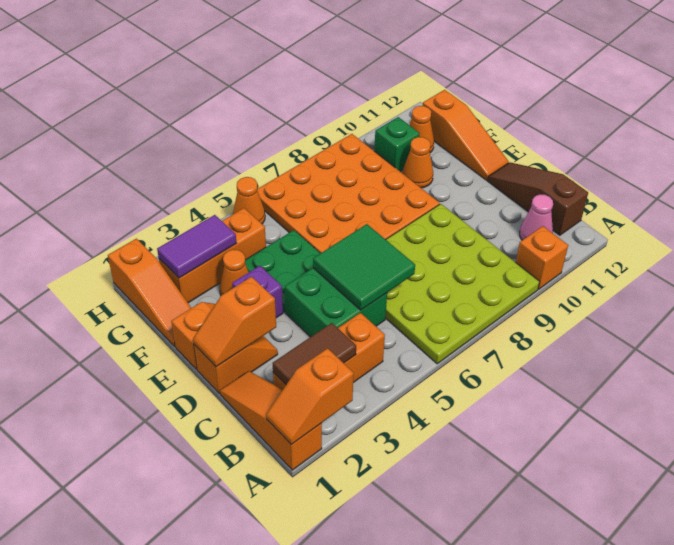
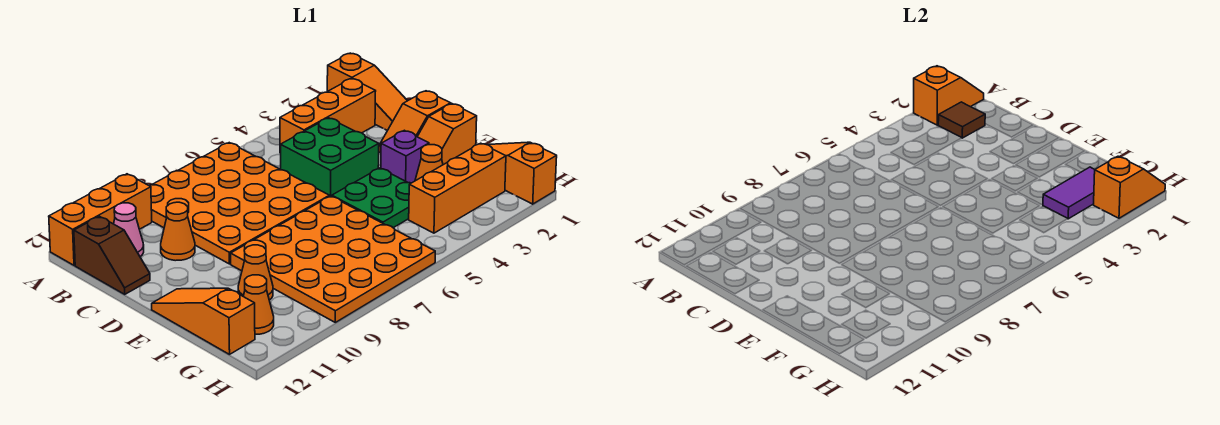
lime 4x4 plate [385,204,540,364] -> orange 4x4 plate [149,143,329,264]
orange 1x1 brick [516,226,568,289] -> orange 1x3 brick [49,174,152,265]
brown 1x2 tile [273,323,356,384] -> brown 1x1 tile [938,102,985,138]
brown 1x3 slope [488,162,588,235] -> brown 1x2 slope [74,216,150,294]
green 2x2 tile [313,224,415,310] -> none
orange 1x2 slope [193,277,276,367] -> orange 1x2 slope moved to [1094,156,1165,218]
green 1x1 brick [374,117,420,172] -> none
orange 1x1 cone [233,177,265,224] -> orange 1x1 cone moved to [161,202,195,261]

